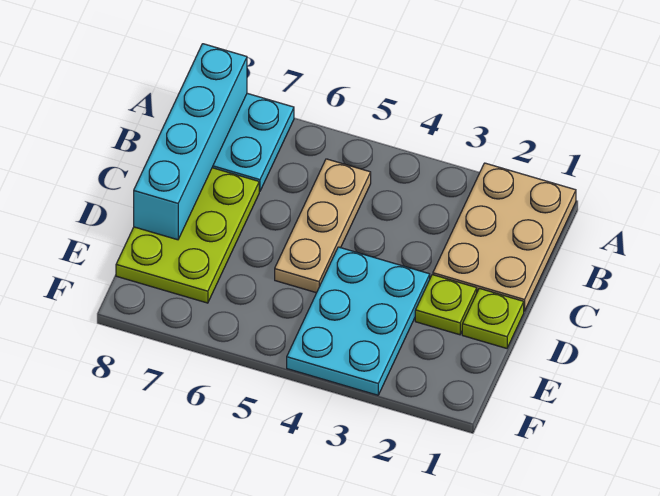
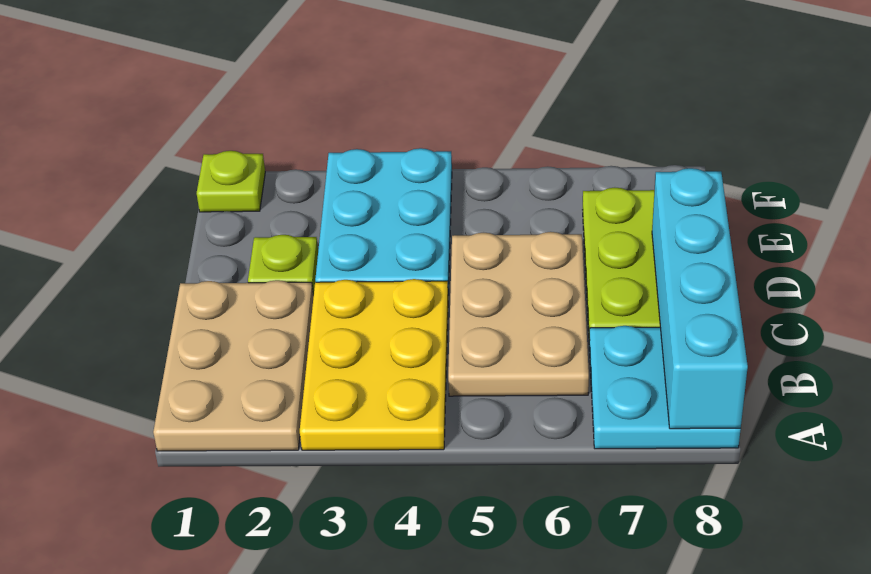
none -> yellow 2x3 plate [300,279,448,450]
tan 1x3 plate [275,159,371,293] -> tan 2x3 plate [448,232,589,396]
lime 1x1 plate [462,288,524,348] -> lime 1x1 plate moved to [197,151,265,212]

